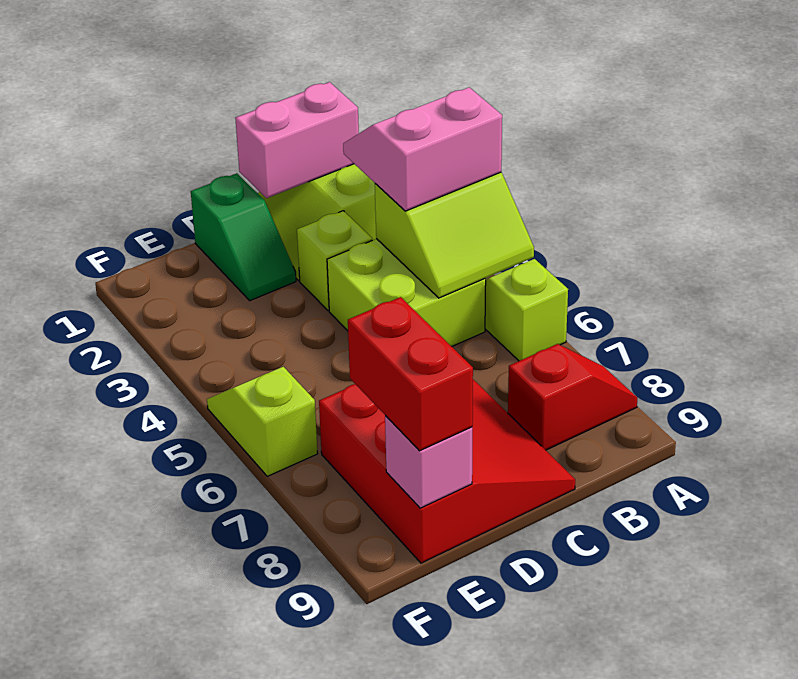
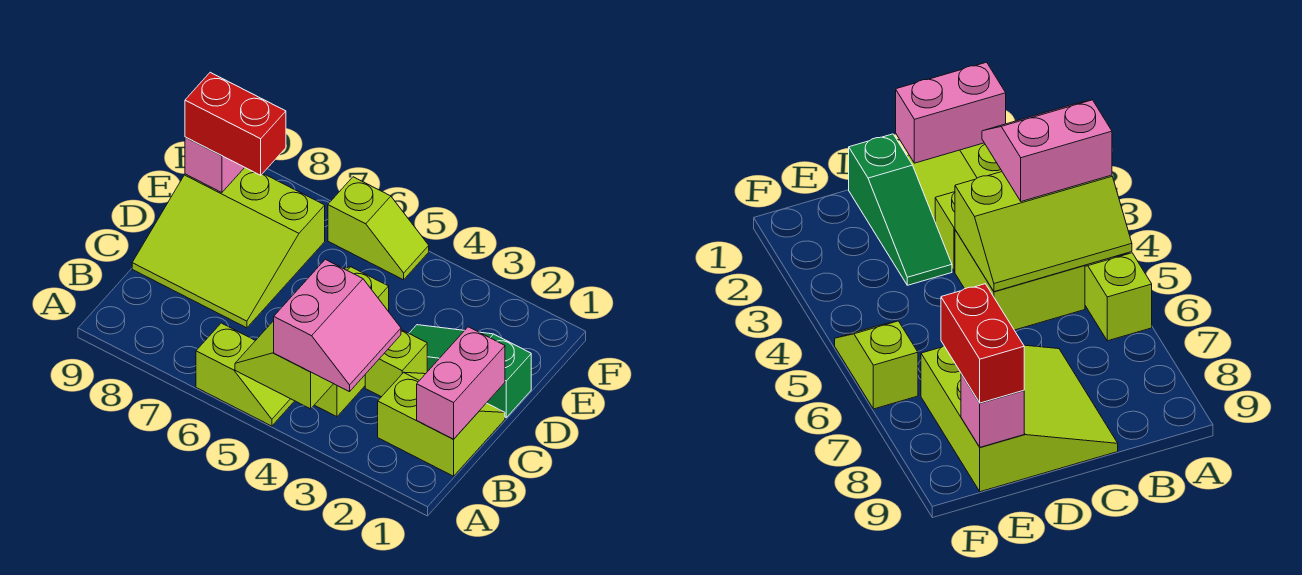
lime 2x2 slope [375,172,534,298] -> lime 2x3 slope [235,267,389,409]
red 1x2 slope [508,344,637,450] -> none
red 3x3 slope [319,380,575,563] -> lime 3x3 slope [132,168,325,328]
green 1x2 slope [191,173,296,301] -> green 1x3 slope [409,325,531,418]

